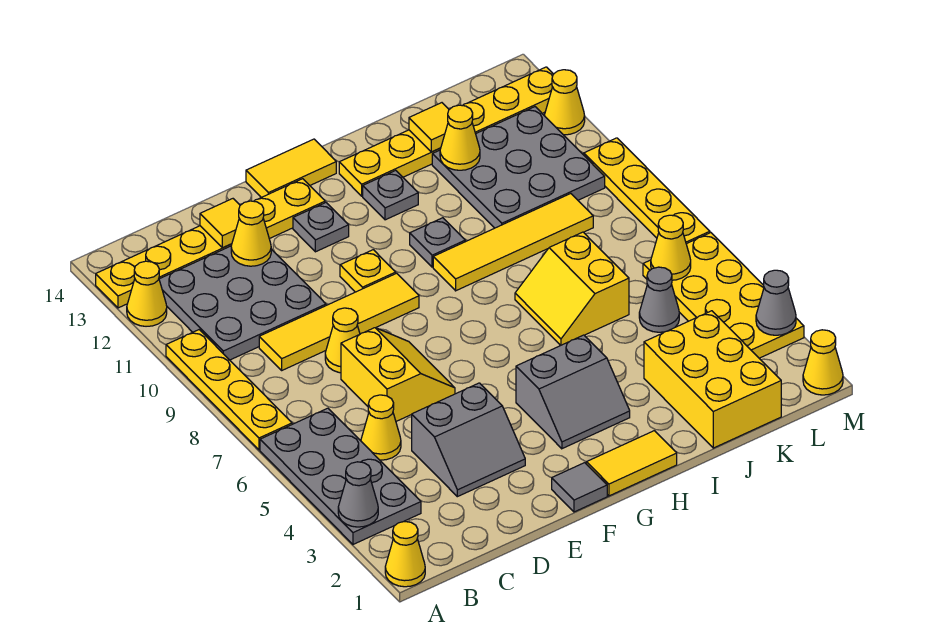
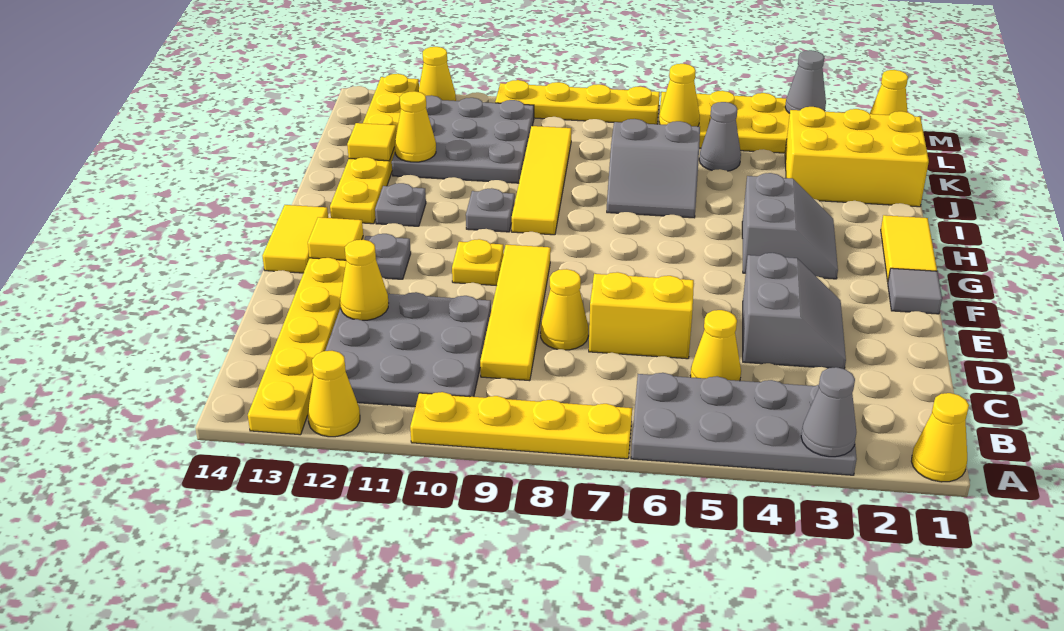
yellow 1x1 tile [200,199,240,248] -> yellow 1x1 tile moved to [308,217,363,260]
yellow 2x2 slope [515,232,629,346] -> grey 2x2 slope [607,119,700,218]

